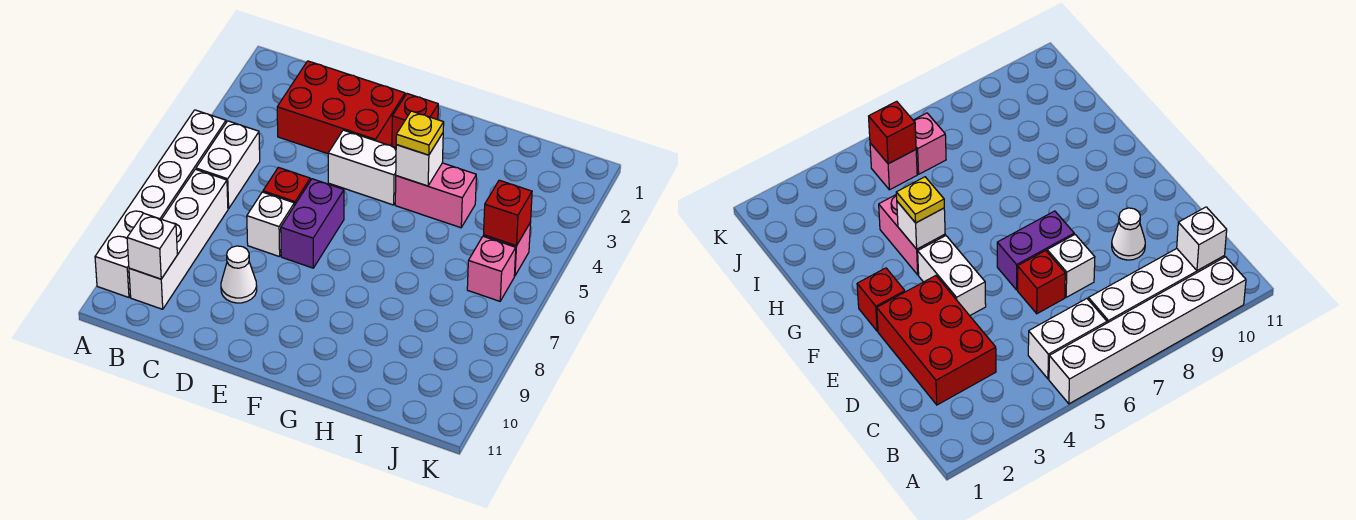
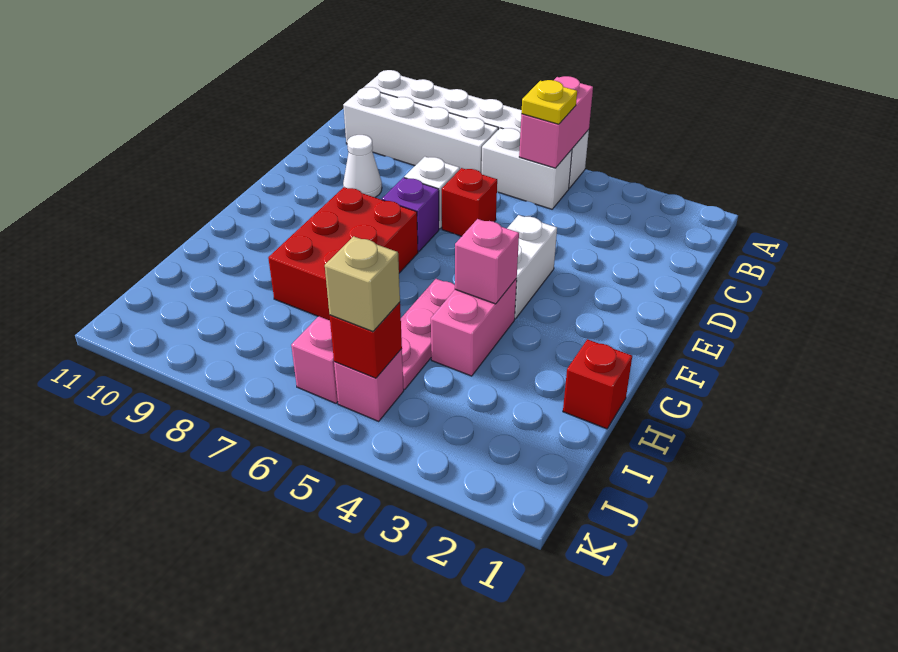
none -> pink 1x2 brick [519,76,593,168]
white 1x1 brick [127,213,177,279] -> none
red 2x3 brick [277,61,405,154] -> red 2x3 brick moved to [268,187,418,320]
purple 1x2 brick [281,179,344,268] -> purple 1x1 brick [382,178,439,252]
red 1x1 brick [392,94,438,147] -> red 1x1 brick moved to [563,339,632,429]
white 1x1 brick [396,133,443,186] -> pink 1x1 brick [455,219,519,304]
yellow 1x1 plate [396,111,444,155] -> yellow 1x1 plate moved to [521,80,577,124]
none -> pink 1x3 plate [401,279,455,390]
none -> tan 1x1 brick [325,236,400,332]

